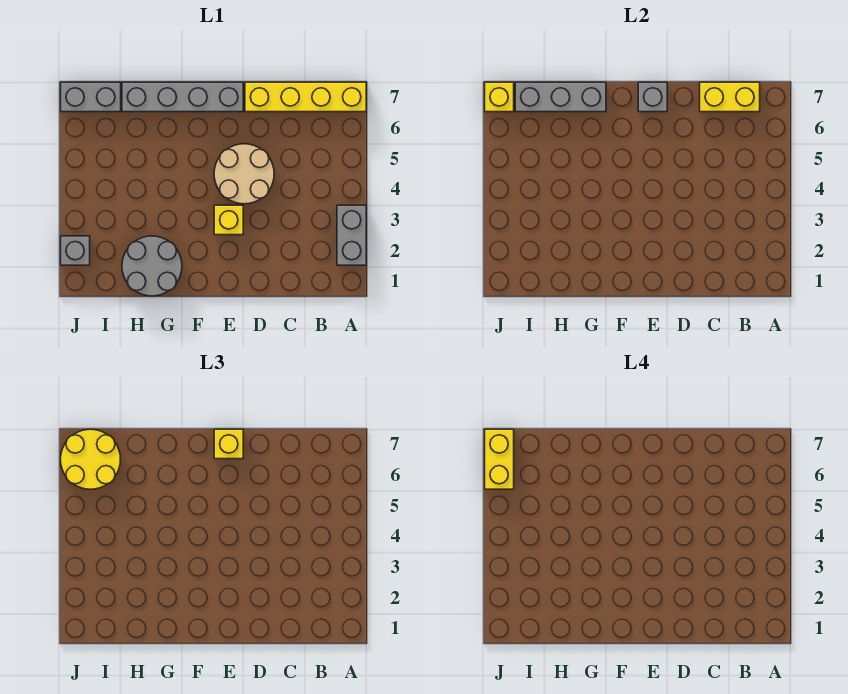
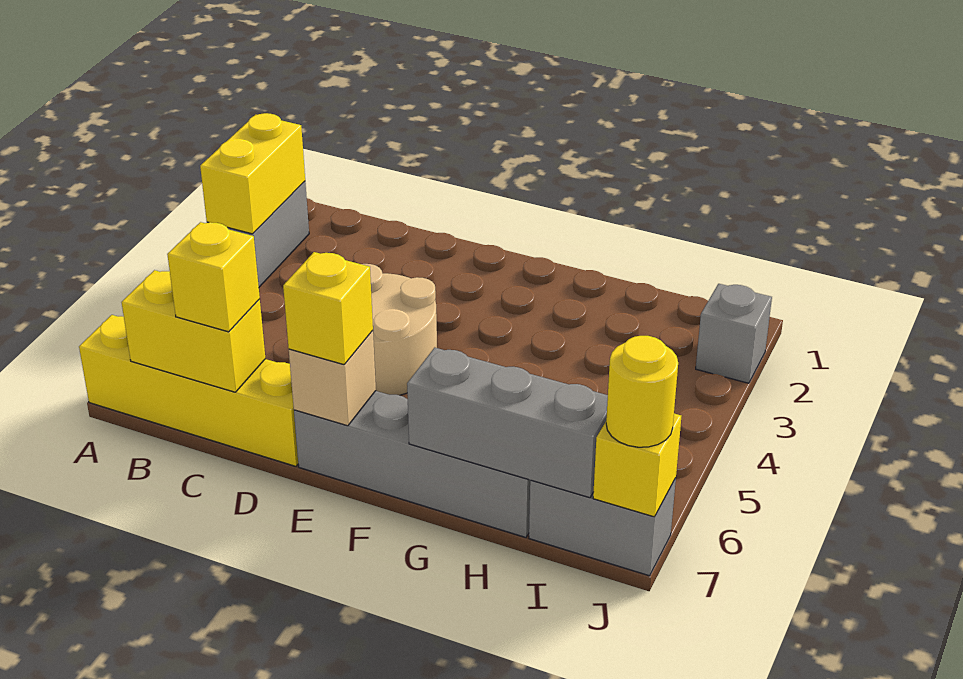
yellow 1x1 brick [214,205,243,235] -> yellow 1x1 brick moved to [167,222,260,332]
grey 1x1 brick [638,82,667,112] -> tan 1x1 brick [289,330,376,426]
grey 2x2 round brick [122,236,182,296] -> none
yellow 2x2 round brick [61,429,121,489] -> yellow 1x1 round brick [606,336,678,447]
yellow 1x2 brick [485,429,514,489] -> yellow 1x2 brick moved to [200,113,305,234]

